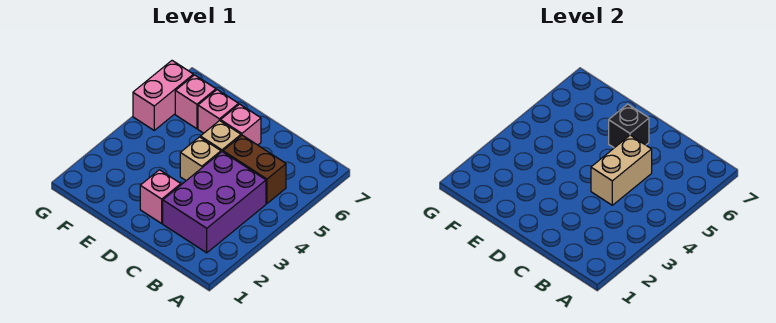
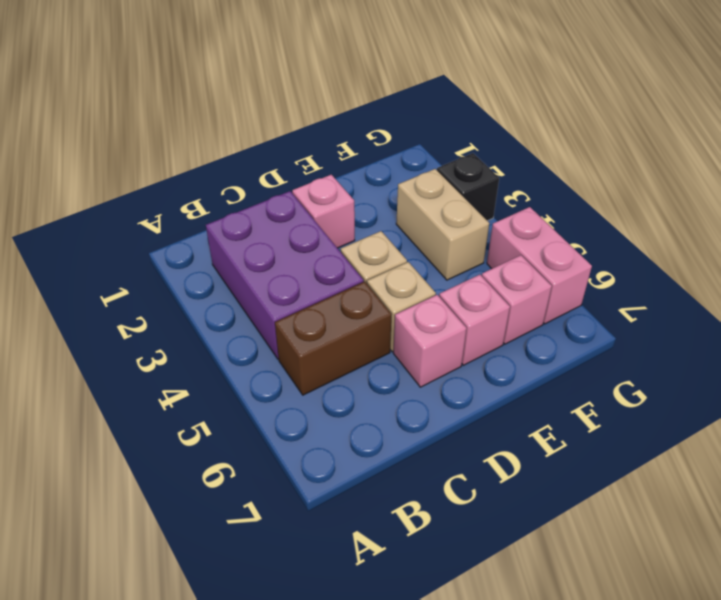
tan 1x2 brick [591,135,652,205] -> tan 1x2 brick moved to [396,169,489,280]
black 1x1 brick [609,104,649,148] -> black 1x1 brick moved to [437,153,499,221]

